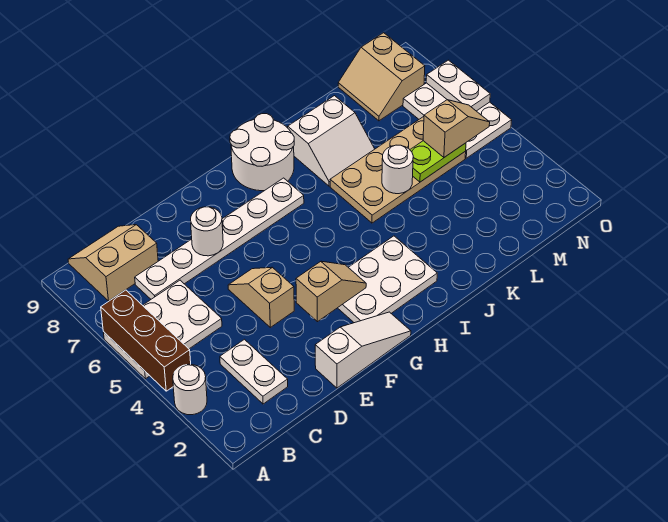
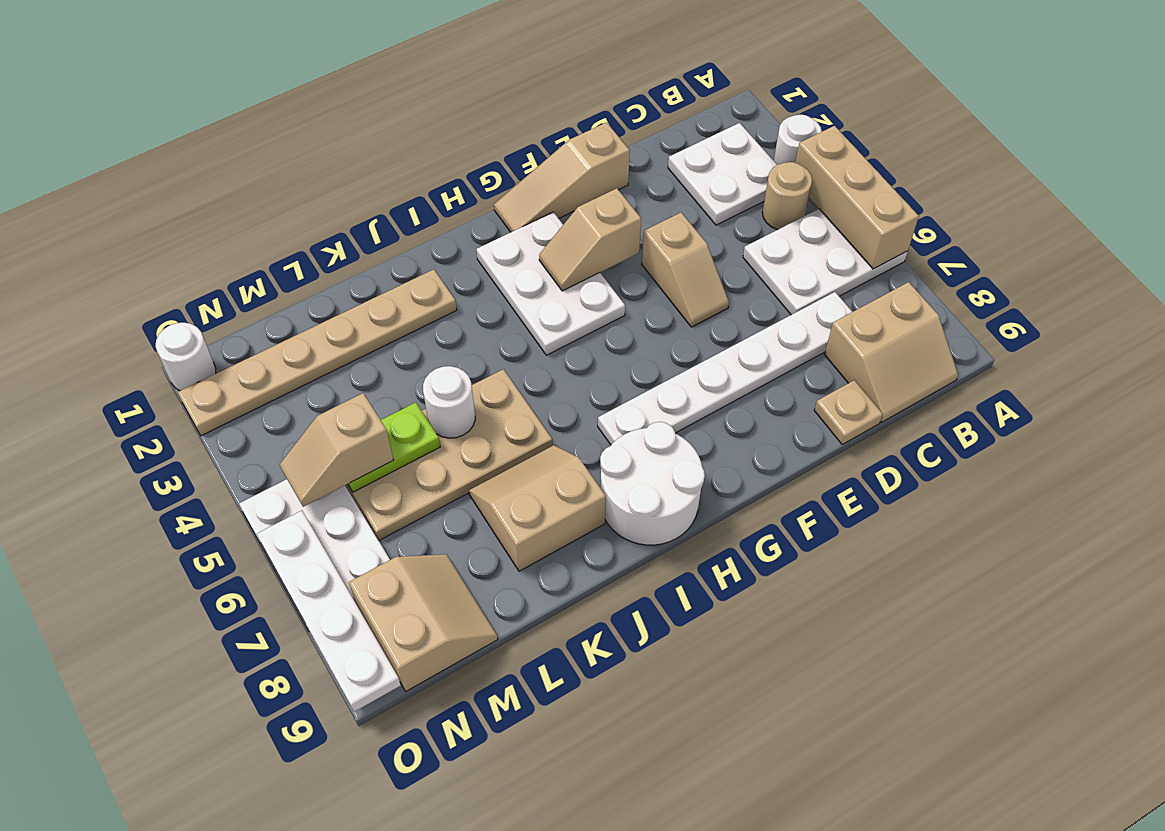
brown 1x3 brick [101,290,191,391] -> tan 1x3 brick [796,126,919,269]
none -> tan 1x1 round brick [762,162,812,230]
white 1x2 plate [220,339,288,404] -> white 2x2 plate [668,123,777,225]
none -> tan 1x1 plate [814,380,883,444]
white 1x3 slope [315,312,411,388] -> tan 1x3 slope [494,122,630,232]
white 1x1 round brick [191,207,223,256] -> white 1x1 round brick moved to [156,323,216,391]
white 2x3 plate [338,236,437,323] -> white 2x3 plate turned to [476,212,625,355]
none -> tan 1x6 plate [178,269,457,436]
white 2x2 slope [288,96,374,186] -> tan 2x2 slope [469,445,606,571]
white 1x2 plate [426,60,490,111] -> white 1x4 plate [257,511,401,712]

